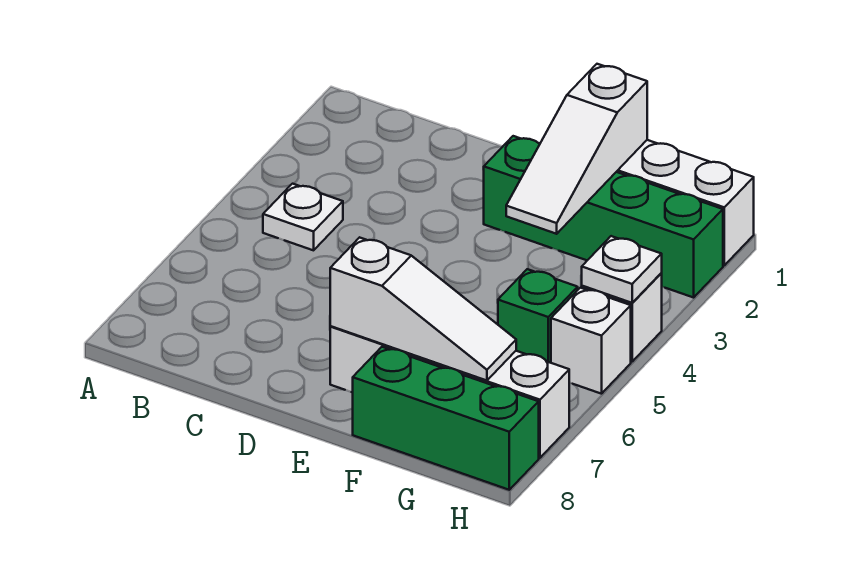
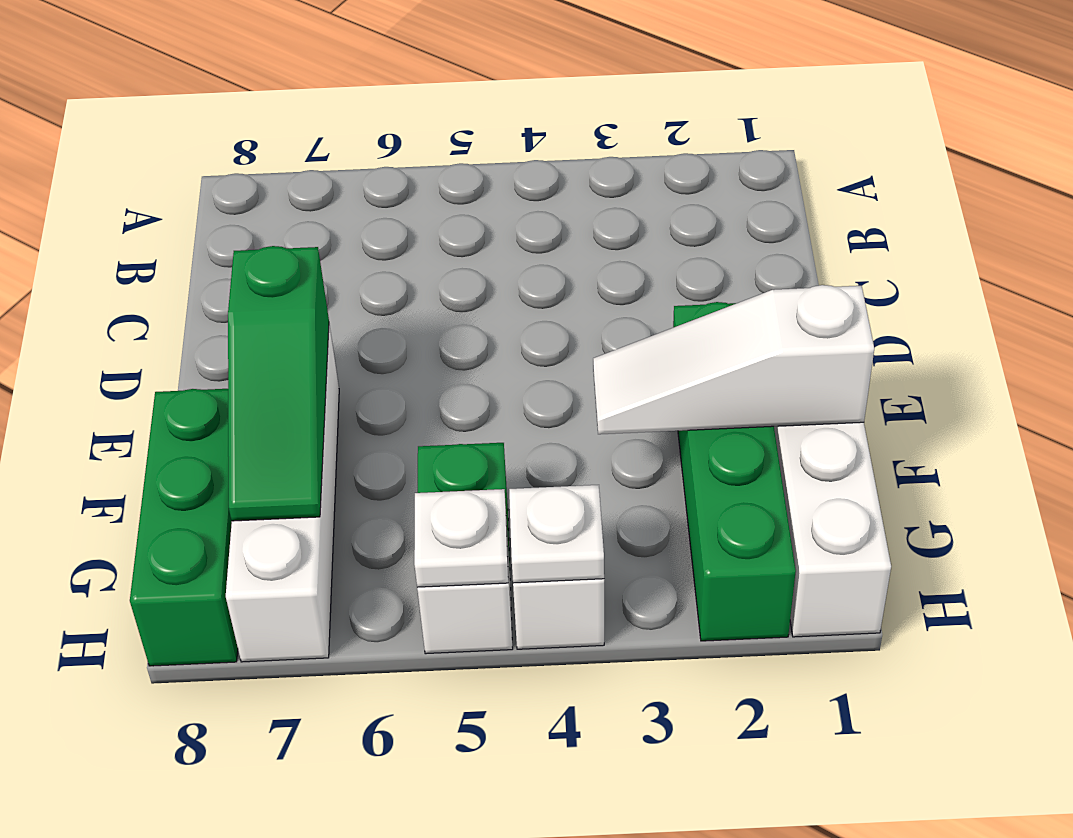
white 1x1 plate [263,184,343,250] -> white 1x1 plate moved to [414,489,508,587]
white 1x3 slope [330,237,516,381] -> green 1x3 slope [228,246,329,521]

